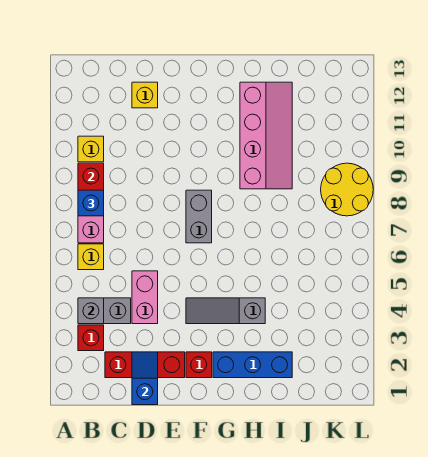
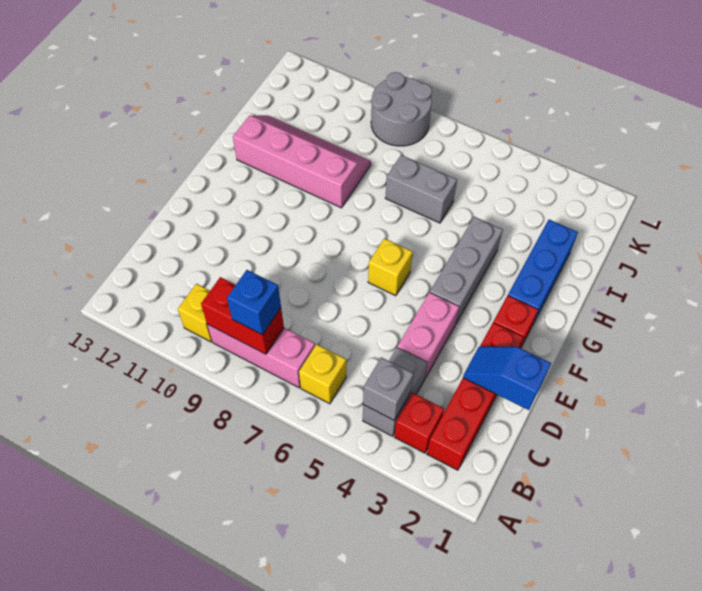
red 1x3 brick [105,352,185,378] -> red 1x4 brick [427,323,524,470]
pink 1x2 brick [132,271,158,324] -> pink 1x2 brick turned to [398,293,459,378]
yellow 1x1 brick [132,82,158,108] -> yellow 1x1 brick moved to [368,238,413,296]
grey 1x3 slope [186,298,265,324] -> grey 1x3 brick [430,217,503,323]
grey 1x2 brick [186,190,212,243] -> grey 1x2 brick moved to [385,155,457,223]
yellow 2x2 round brick [321,163,373,216] -> grey 2x2 round brick [371,72,432,146]

